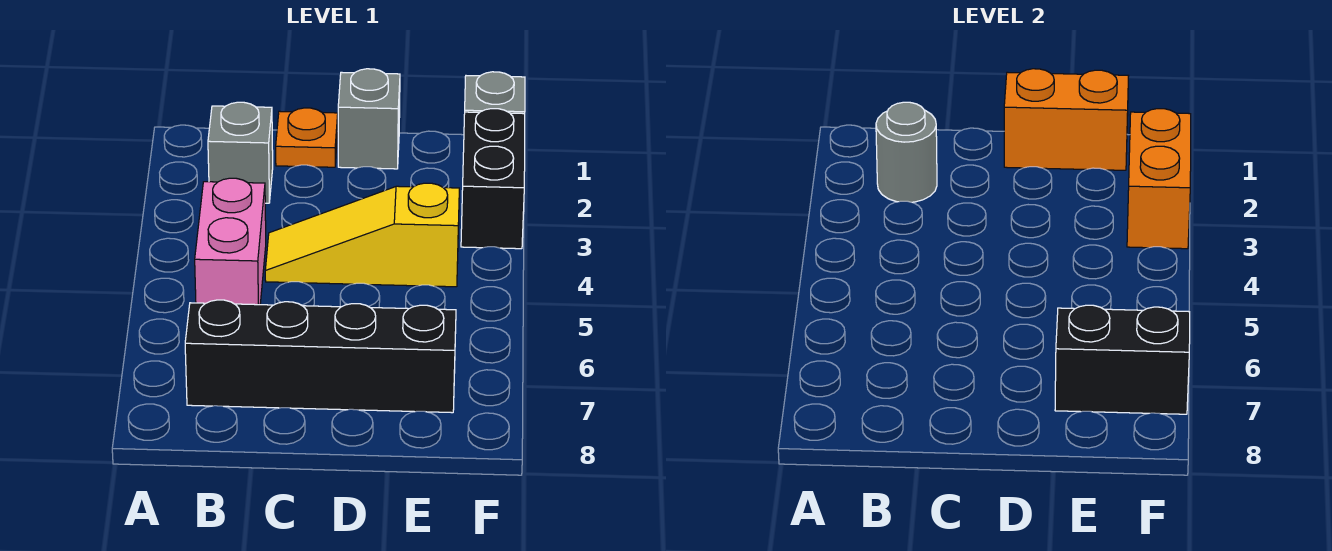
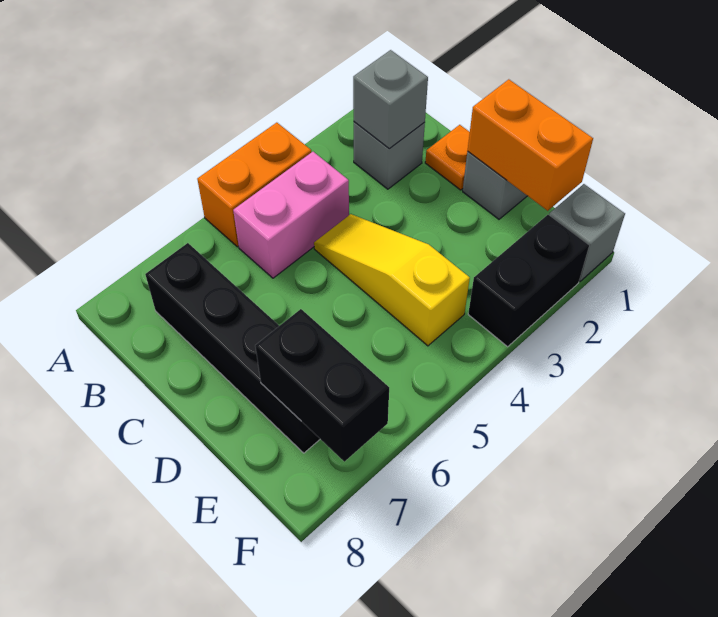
grey 1x1 round brick [876,102,937,202] -> grey 1x1 brick [353,50,428,148]
orange 1x2 brick [1127,109,1191,249] -> orange 1x2 brick moved to [197,123,311,247]

